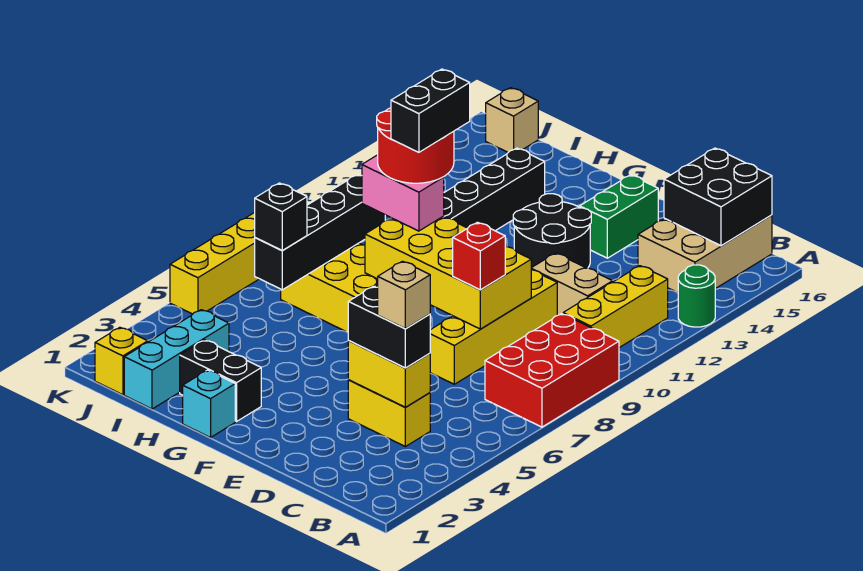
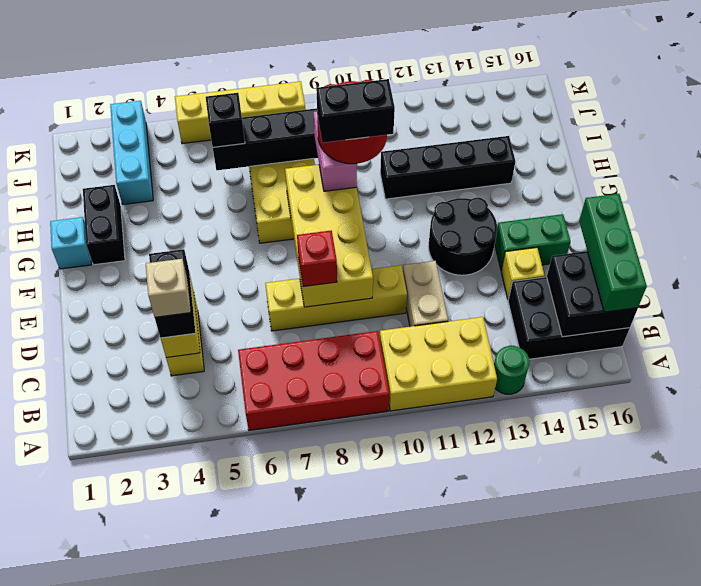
red 2x3 brick [485,314,619,427] -> red 2x4 brick [238,331,390,431]
yellow 1x3 brick [563,266,668,348] -> yellow 2x3 brick [380,317,497,411]
tan 2x3 brick [638,215,772,293] -> black 2x3 brick [508,277,630,359]
none -> green 1x3 brick [579,194,647,312]
cyan 1x3 brick [124,310,229,409] -> cyan 1x3 brick turned to [110,101,153,205]
yellow 1x1 brick [95,327,148,395] -> yellow 1x1 brick moved to [501,248,544,299]
tan 1x1 brick [486,88,538,152] -> none

